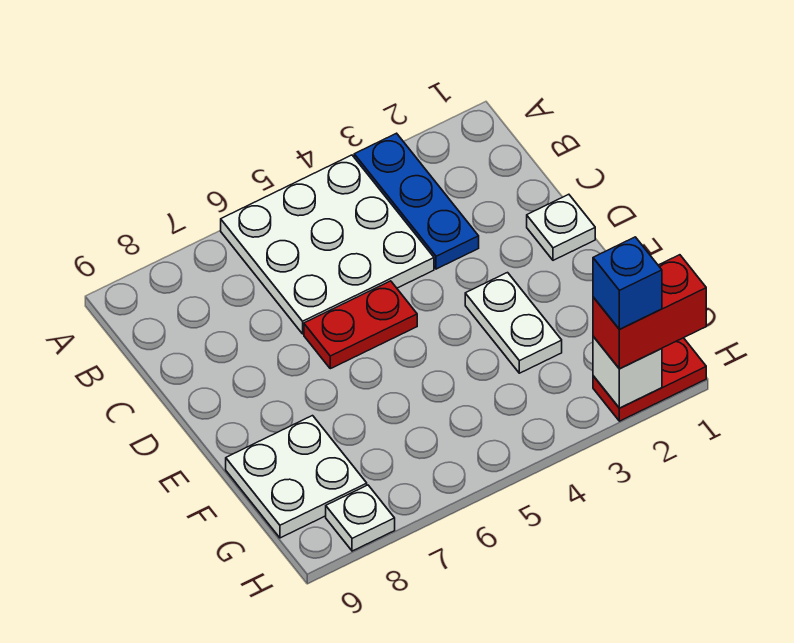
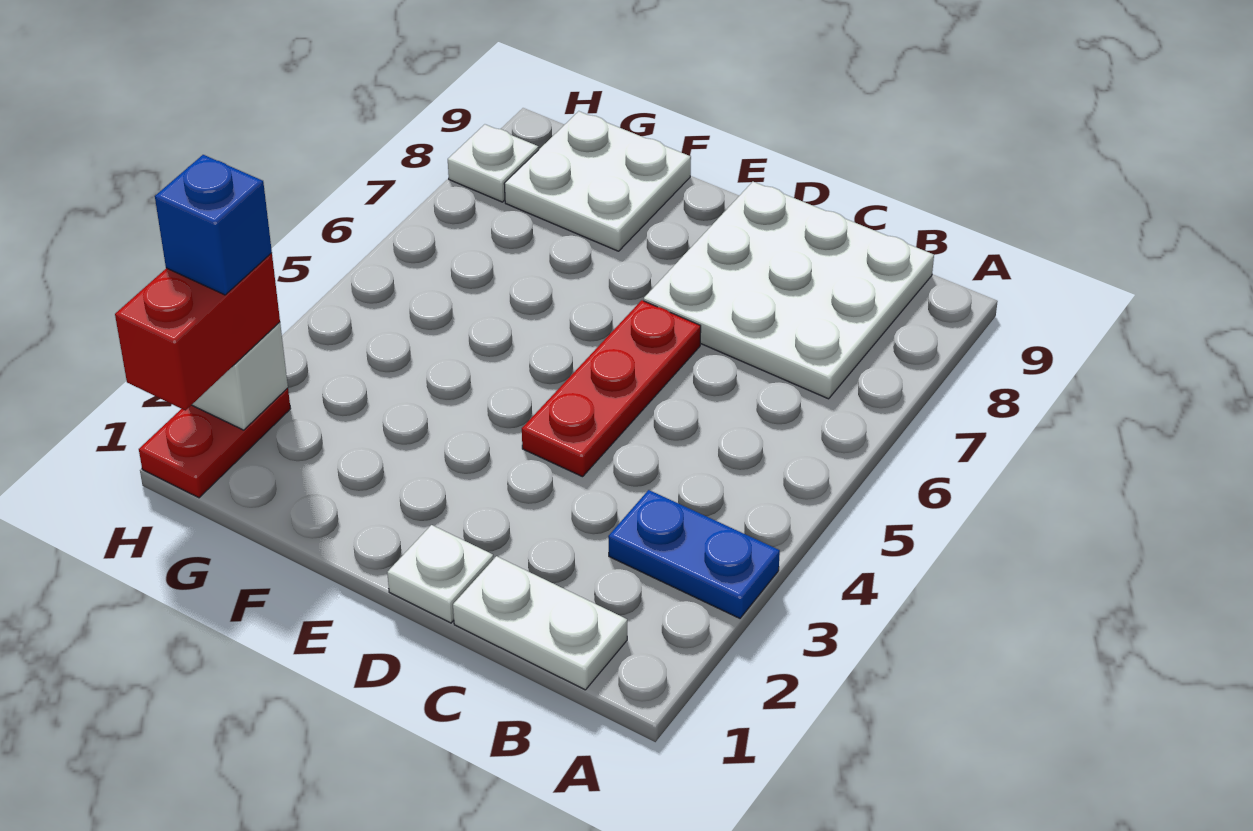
blue 1x3 plate [354,133,479,269] -> blue 1x2 plate [608,490,780,618]
white 3x3 plate [221,155,434,334] -> white 3x3 plate moved to [644,182,934,399]
red 1x2 plate [304,281,417,369] -> red 1x3 plate [522,300,701,477]
white 1x2 plate [465,273,562,373] -> white 1x2 plate moved to [453,556,627,690]

